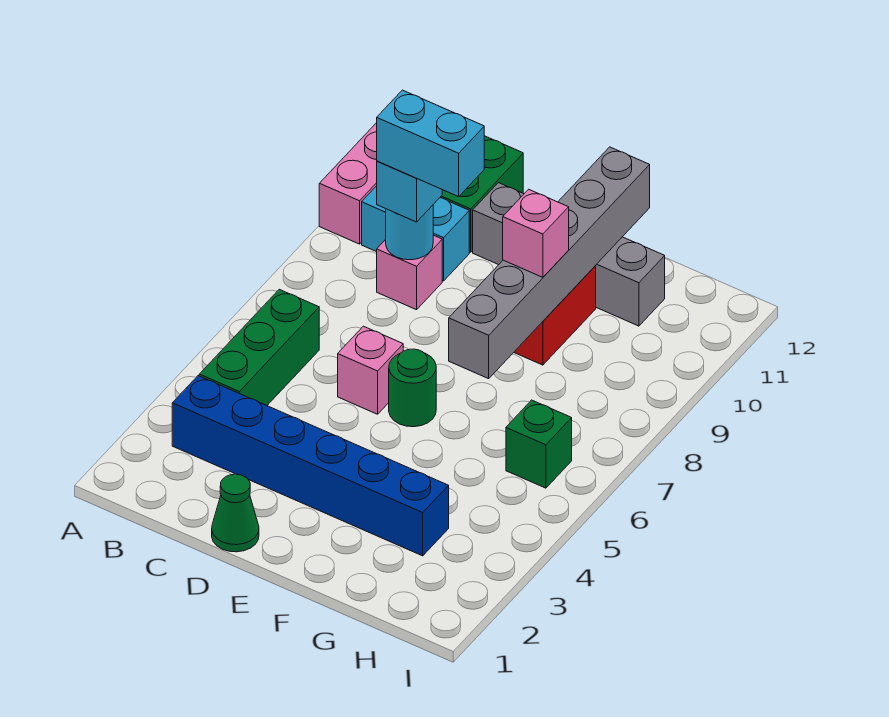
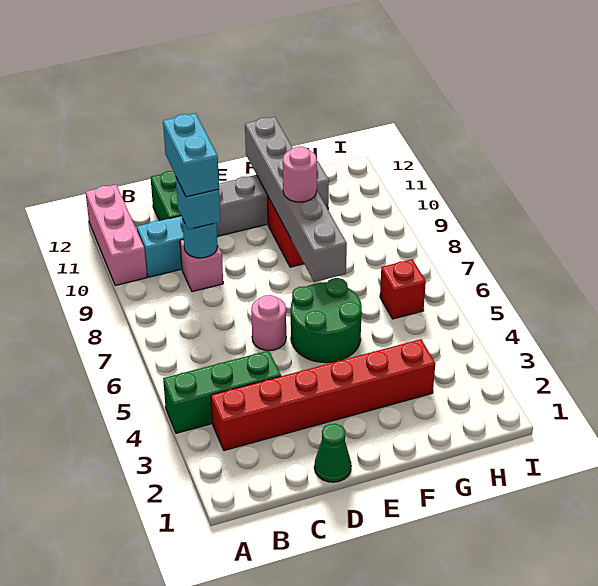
blue 1x6 brick [172,376,449,556] -> red 1x6 brick [211,339,435,451]
green 1x3 brick [199,289,319,405] -> green 1x3 brick turned to [163,351,281,433]
cyan 1x2 brick [377,90,484,197] -> cyan 1x2 brick turned to [163,113,219,197]
pink 1x1 brick [338,326,403,414] -> pink 1x1 round brick [251,295,286,351]
green 1x1 round brick [389,349,436,427] -> green 2x2 round brick [291,278,362,363]
pink 1x1 brick [503,189,569,277] -> pink 1x1 round brick [283,146,317,202]
green 1x1 brick [506,400,572,488] -> red 1x1 brick [380,259,426,319]

